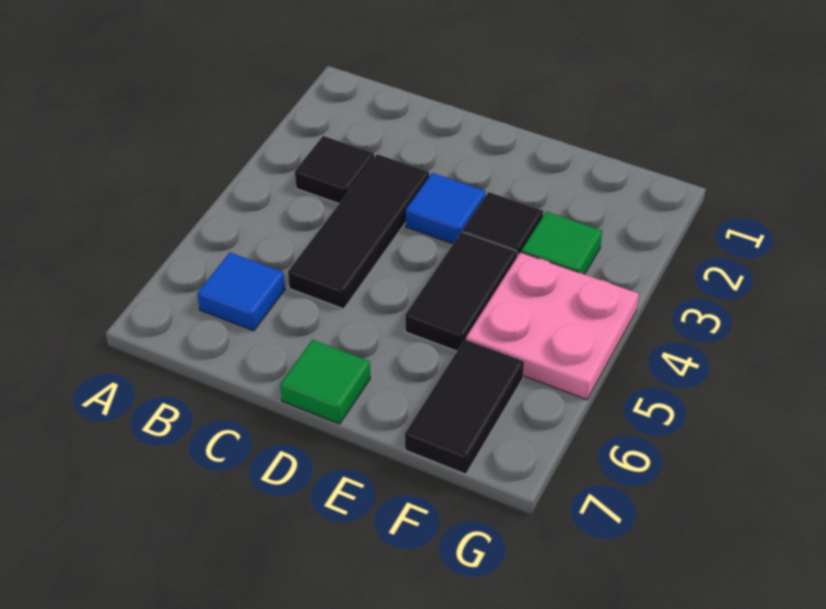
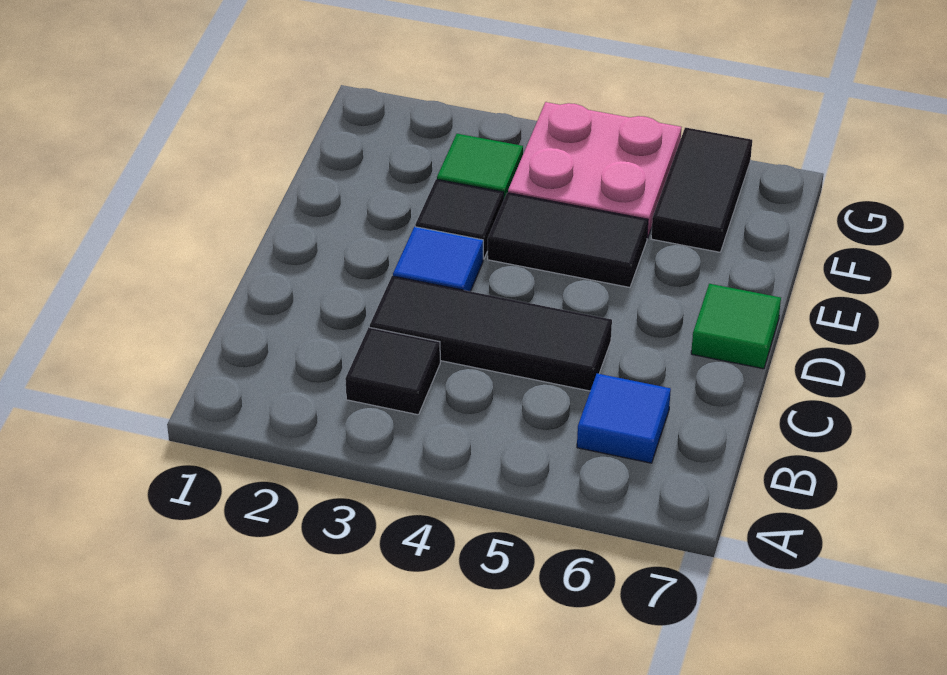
black 1x2 tile [405,340,524,474] -> black 1x2 tile turned to [651,127,752,252]

